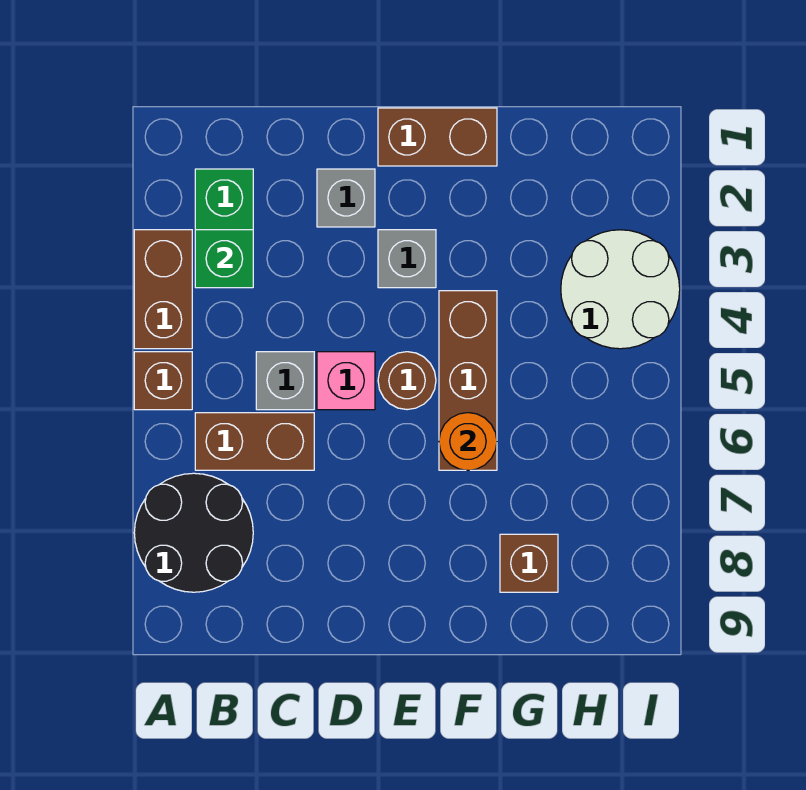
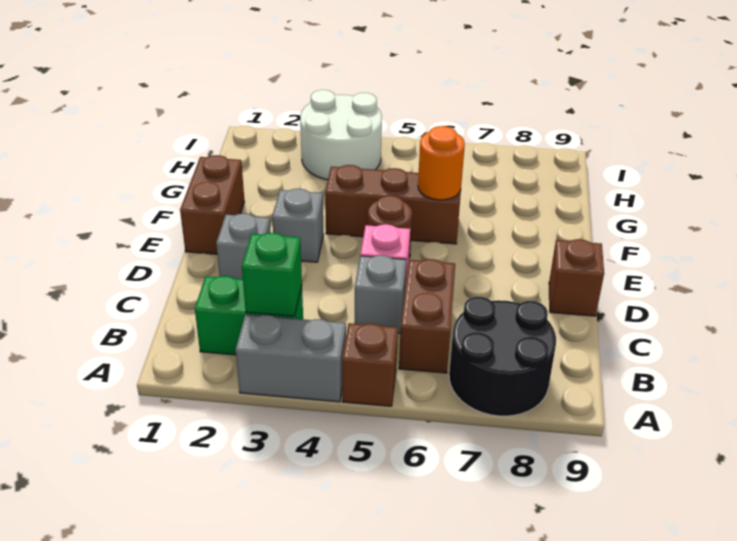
brown 1x2 brick [134,230,192,349] -> grey 1x2 brick [236,315,346,402]
brown 1x1 brick [500,534,558,592] -> brown 1x1 brick moved to [549,239,604,316]

